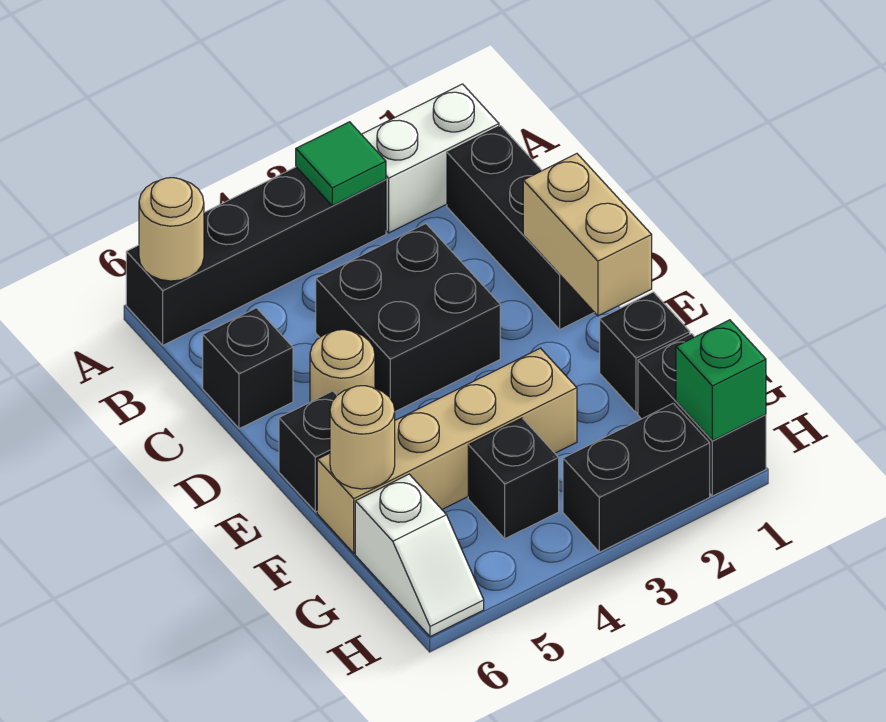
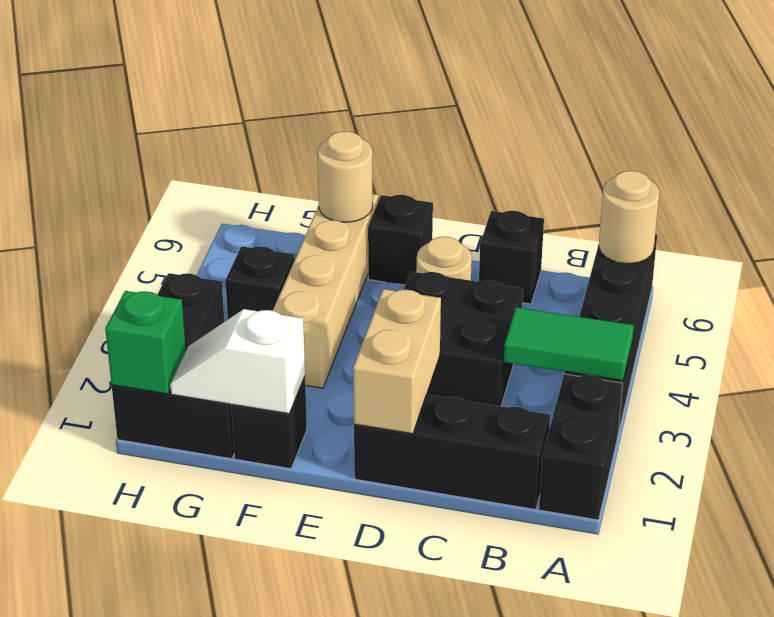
white 1x2 brick [361,84,499,233] -> black 1x2 brick [539,374,623,520]
green 1x1 tile [296,122,386,206] -> green 1x2 tile [504,307,634,381]
tan 1x2 brick [523,154,652,316] -> tan 1x2 brick turned to [353,289,441,434]
white 1x2 slope [355,474,484,637] -> white 1x2 slope moved to [170,309,305,414]

